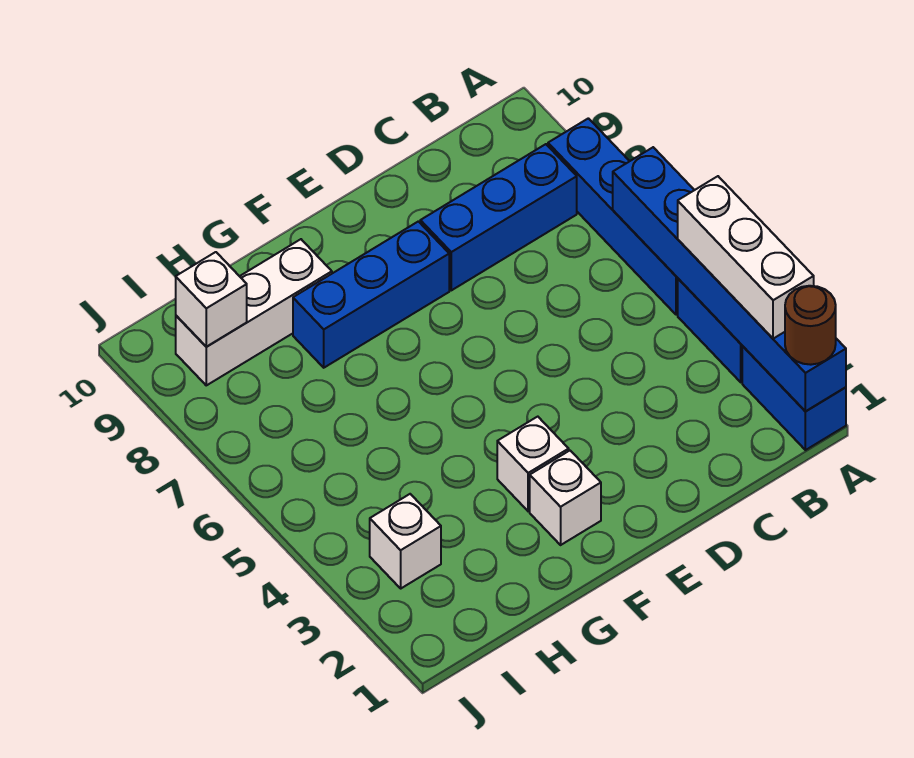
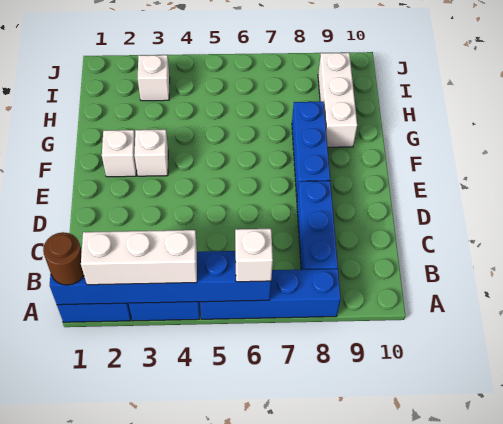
white 1x1 brick [176,252,247,347] -> white 1x1 brick moved to [235,229,273,282]

